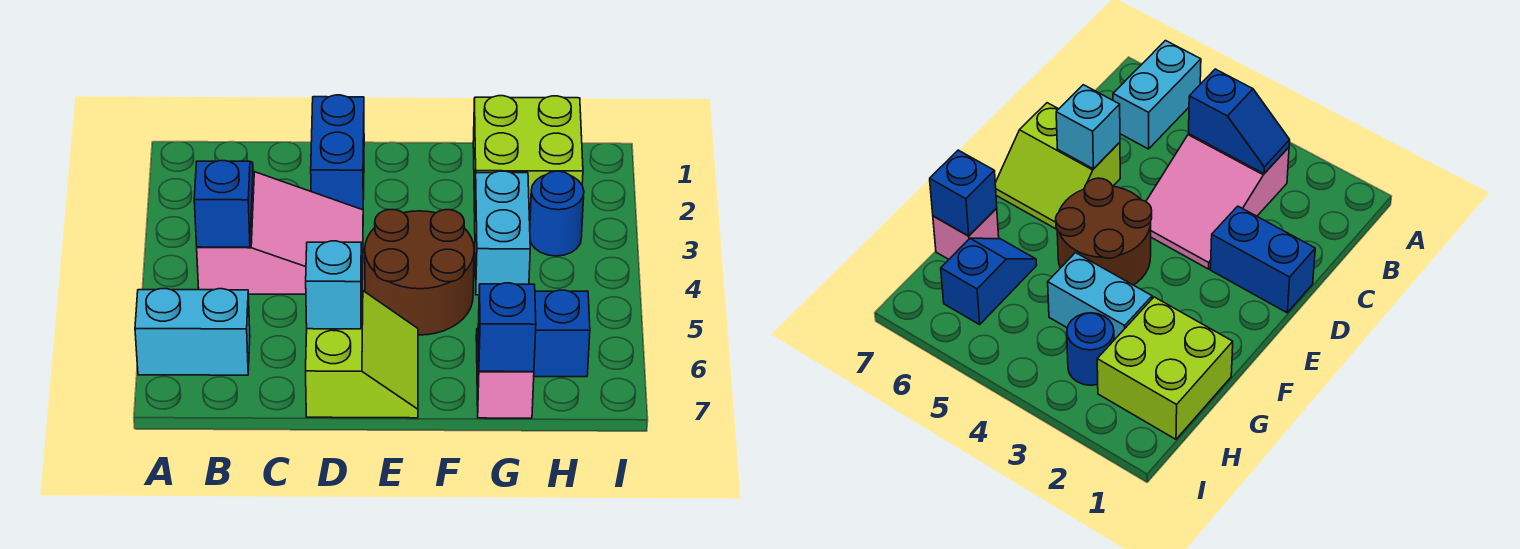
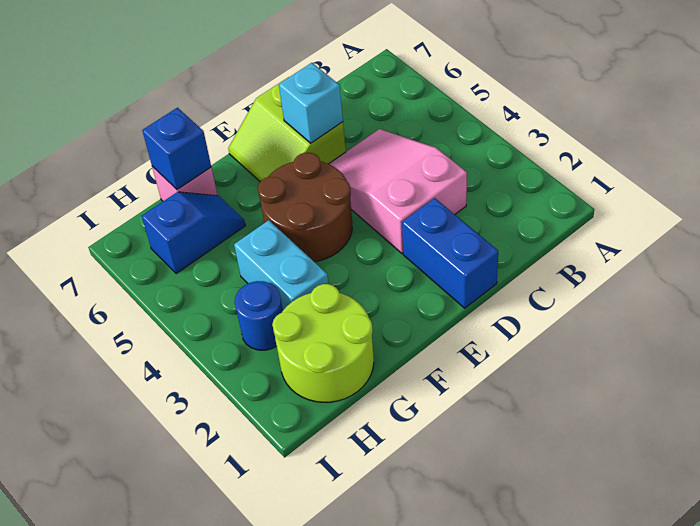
cyan 1x2 brick [135,289,250,375] -> none
pink 2x3 slope [197,172,363,294] -> pink 2x3 slope turned to [329,129,467,253]
blue 1x2 slope [194,161,253,247] -> none
lime 2x2 brick [473,96,583,217] -> lime 2x2 round brick [272,284,374,402]

